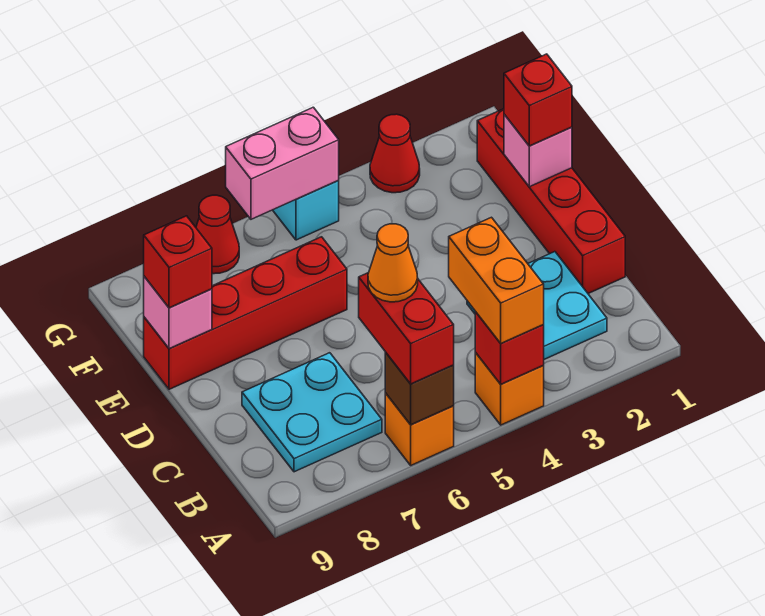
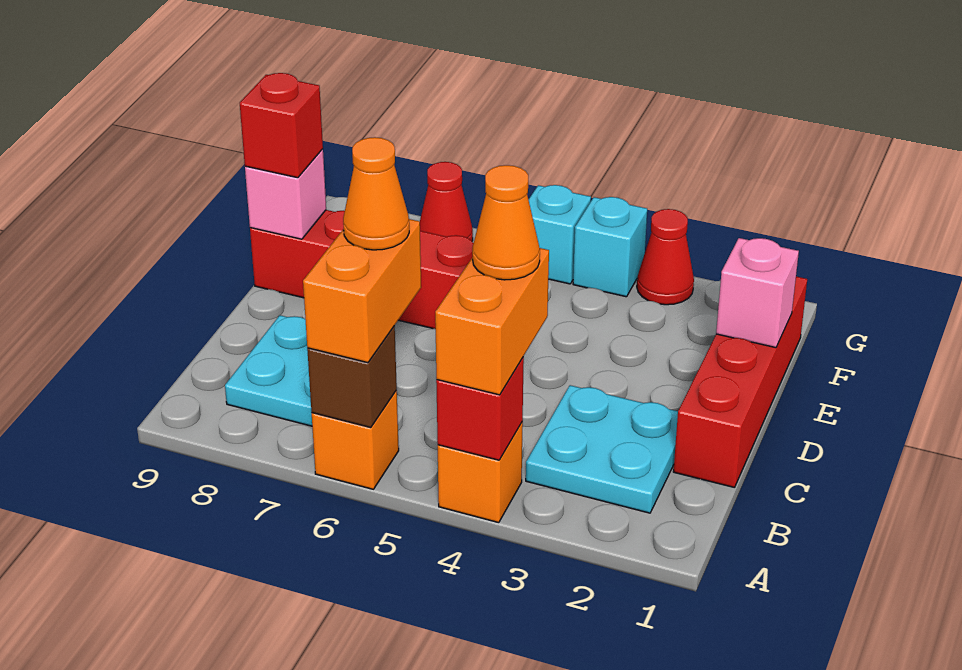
red 1x2 brick [359,273,454,384] -> orange 1x2 brick [303,219,421,363]
none -> orange 1x1 cone [472,165,540,280]
red 1x1 brick [504,54,572,146] -> none
none -> cyan 1x1 brick [573,197,647,297]
pink 1x2 brick [226,107,339,219] -> none

